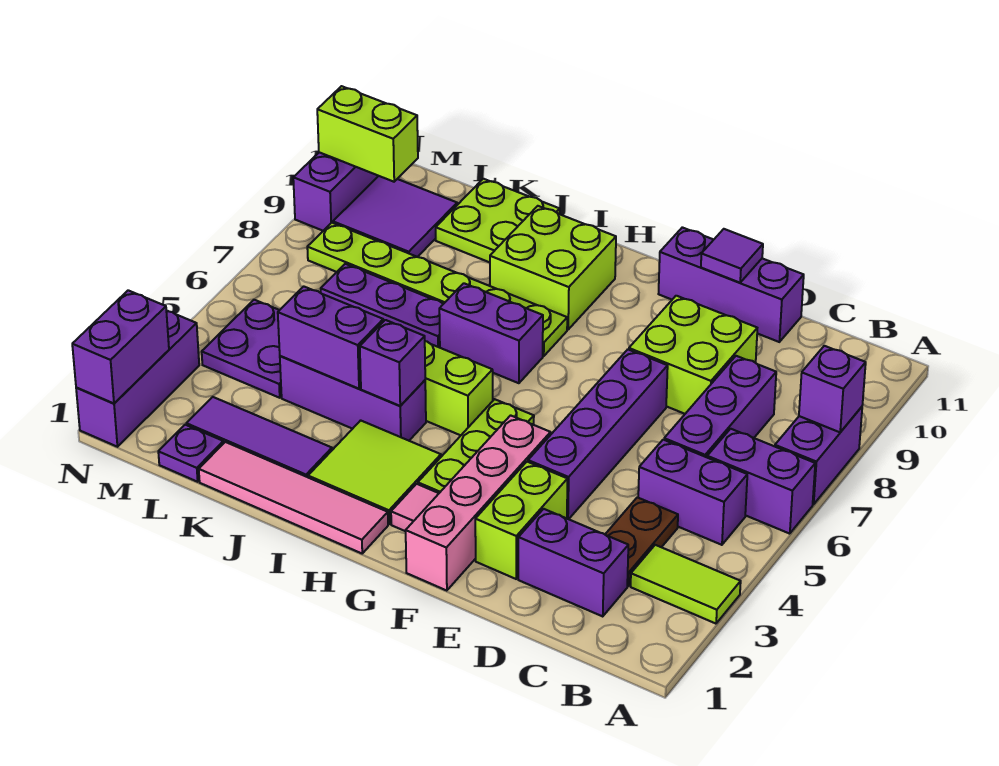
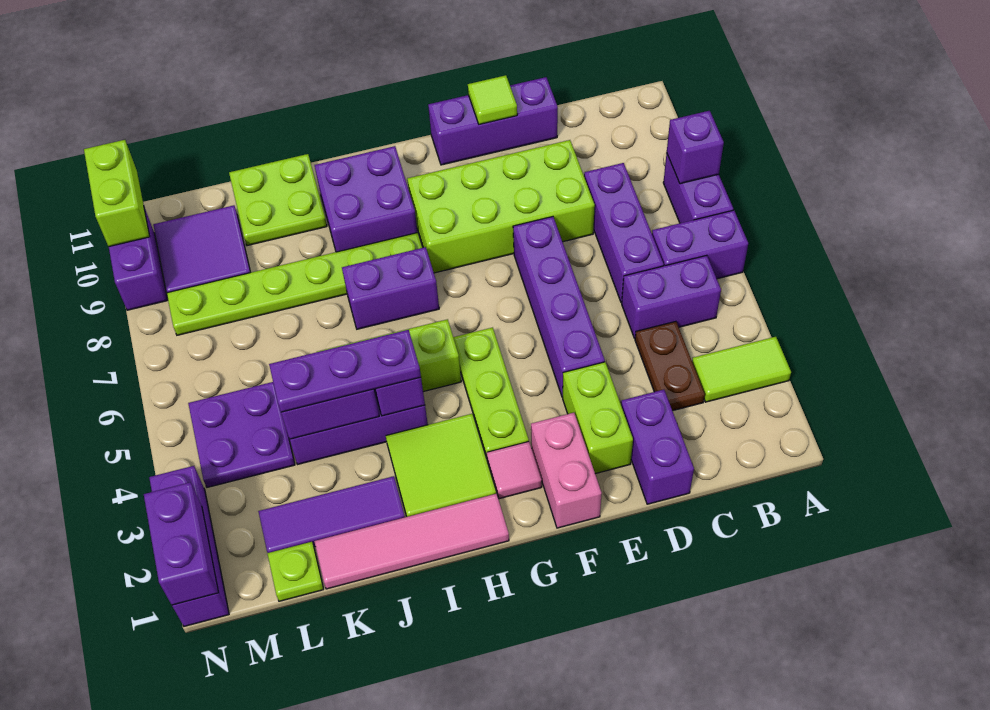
purple 1x2 brick [518,509,628,616] -> purple 1x2 brick turned to [621,390,694,504]
lime 2x2 brick [629,296,757,414] -> lime 2x4 brick [407,140,595,273]
purple 1x1 tile [701,229,763,283] -> lime 1x1 tile [468,75,517,124]
pink 1x4 brick [406,415,551,591] -> pink 1x2 brick [531,413,602,528]
lime 2x2 brick [490,206,616,329] -> purple 2x2 brick [315,146,418,252]
purple 1x3 plate [321,264,443,348] -> purple 1x3 plate moved to [269,330,421,412]
purple 1x1 plate [158,425,223,482] -> lime 1x1 plate [267,542,324,601]
lime 1x2 brick [317,86,418,182] -> lime 1x2 brick turned to [84,140,150,247]

